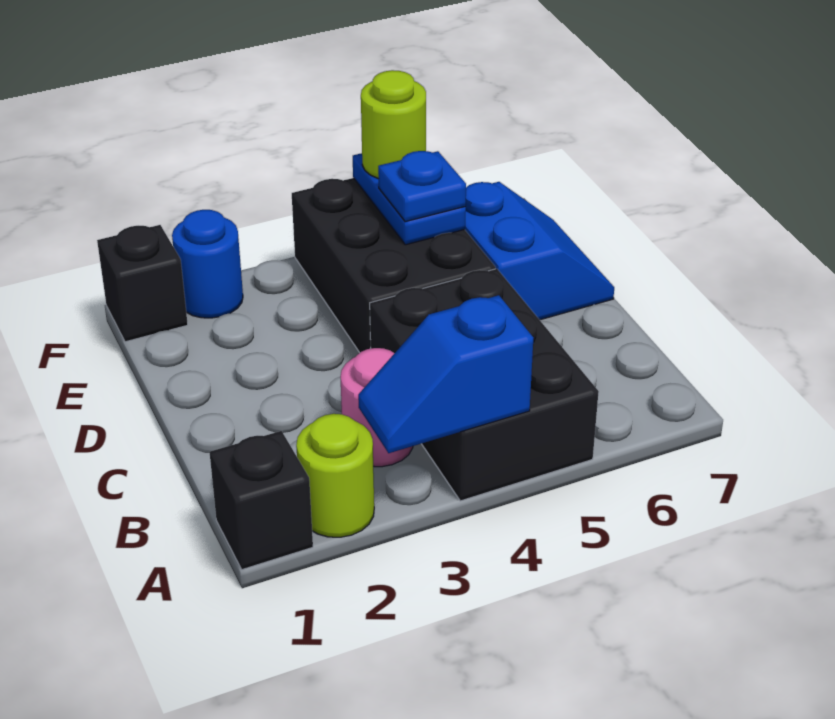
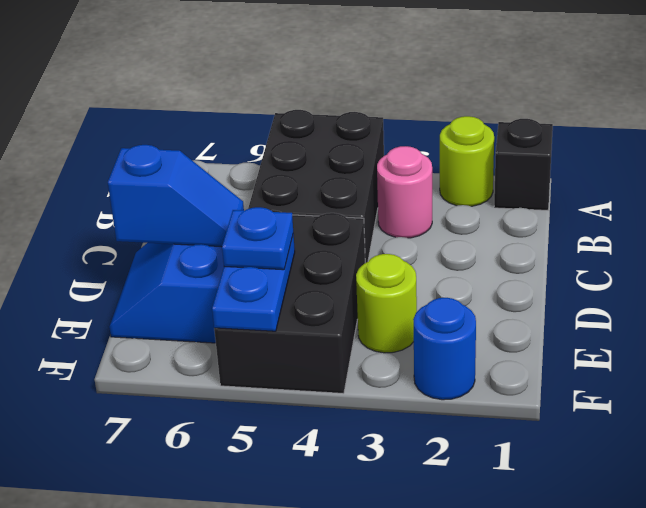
blue 1x2 slope [358,295,533,453] -> blue 1x2 slope moved to [108,145,244,247]
black 1x1 brick [97,225,188,342] -> none
lime 1x1 round brick [361,70,426,179] -> lime 1x1 round brick moved to [356,254,417,353]

